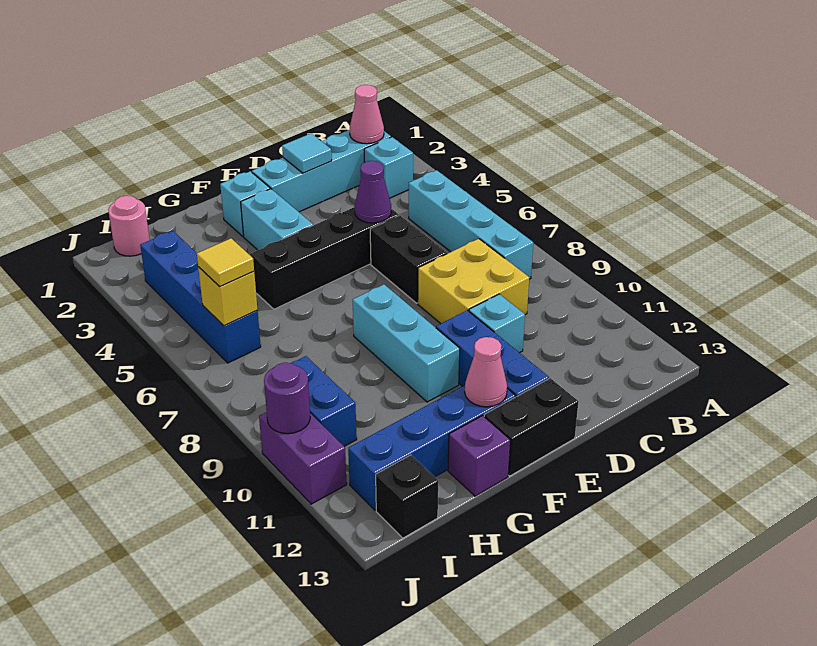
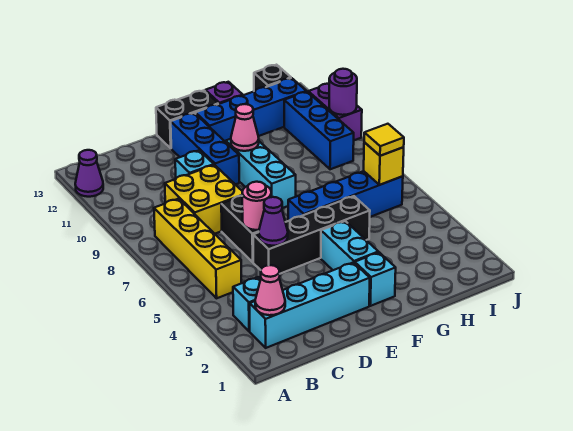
none -> purple 1x1 cone [75,150,103,197]
cyan 1x4 brick [409,170,533,279] -> yellow 1x4 brick [154,199,241,298]
cyan 1x1 tile [282,134,332,173] -> none
pink 1x1 cone [465,337,507,407] -> pink 1x1 cone moved to [231,104,259,151]
pink 1x1 round brick [108,196,150,256] -> pink 1x1 round brick moved to [242,182,271,230]
blue 1x4 brick [140,231,261,363] -> blue 1x4 brick turned to [288,171,403,221]
blue 1x2 brick [292,356,357,446] -> blue 1x3 brick [284,92,354,169]

